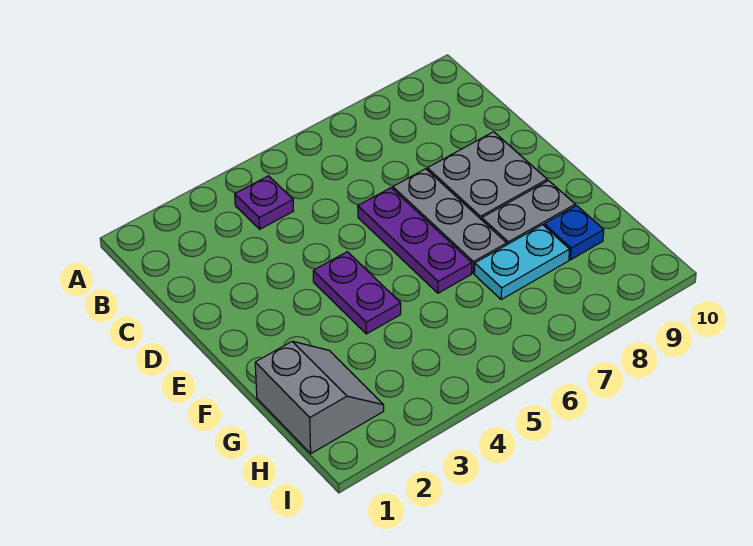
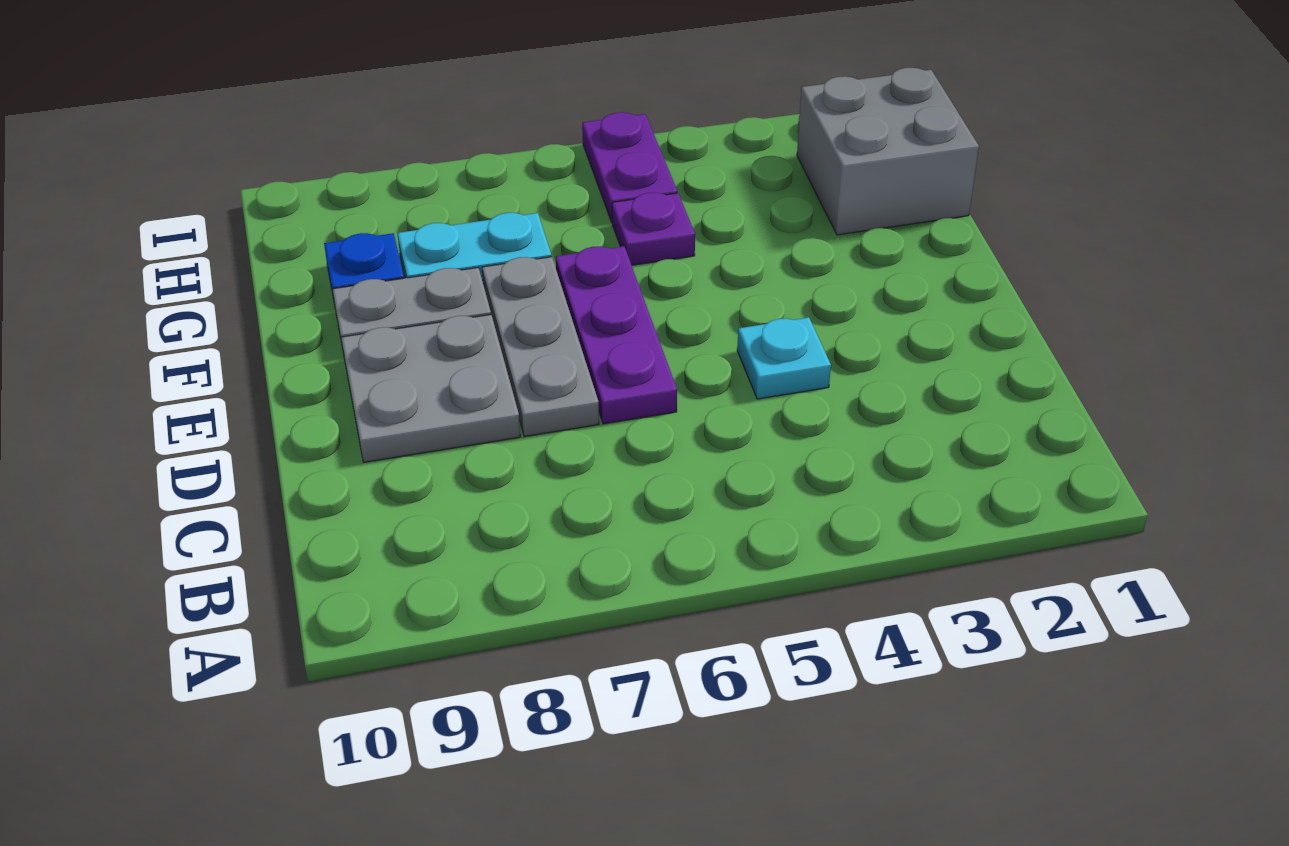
purple 1x1 plate [235,176,294,229] -> purple 1x1 plate moved to [612,192,695,265]
none -> cyan 1x1 plate [737,317,831,399]
purple 1x2 plate [313,252,401,334] -> purple 1x2 plate moved to [582,112,678,222]
grey 2x2 slope [255,341,384,453] -> grey 2x2 brick [797,68,979,235]

